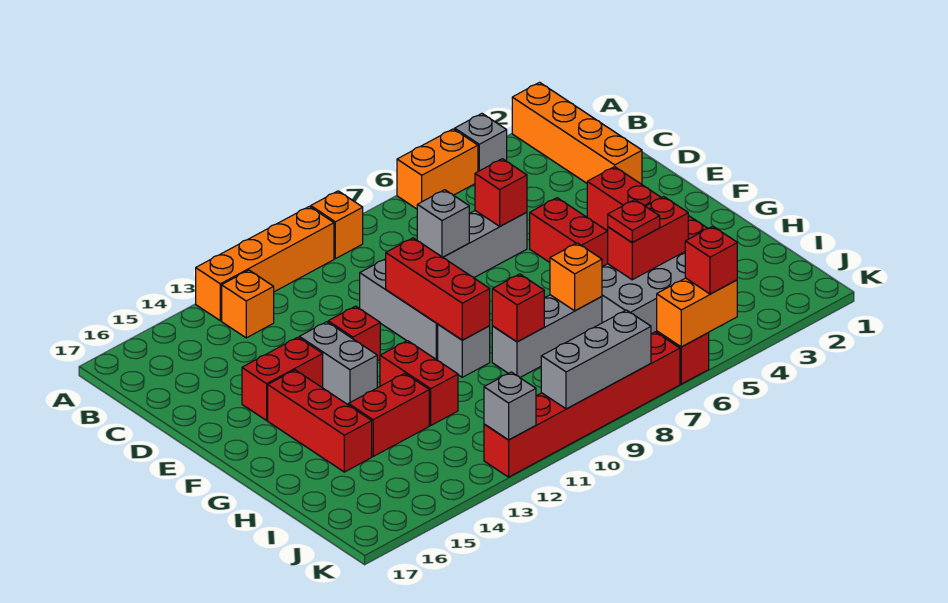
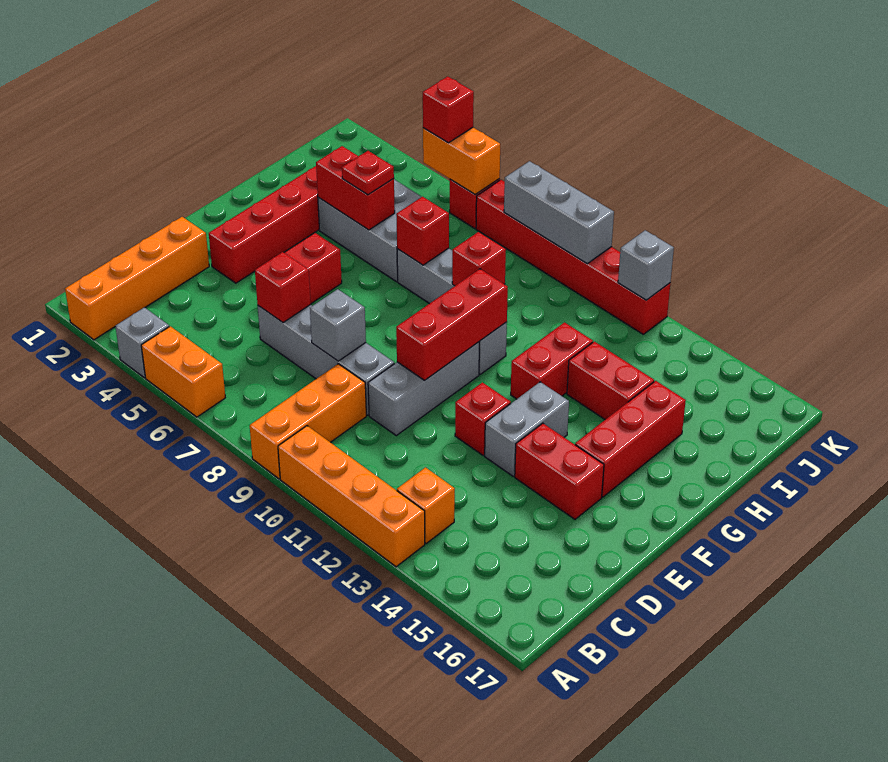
orange 1x1 brick [311,191,363,259] -> orange 1x3 brick [250,364,366,479]
orange 1x1 brick [550,243,602,311] -> red 1x1 brick [396,197,449,265]

